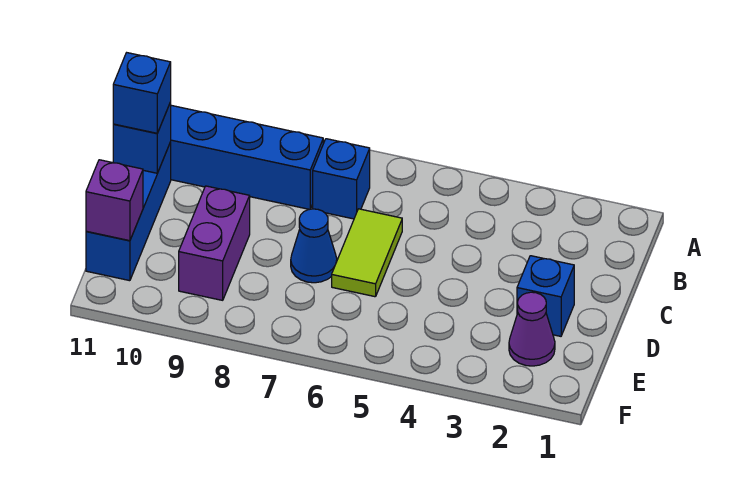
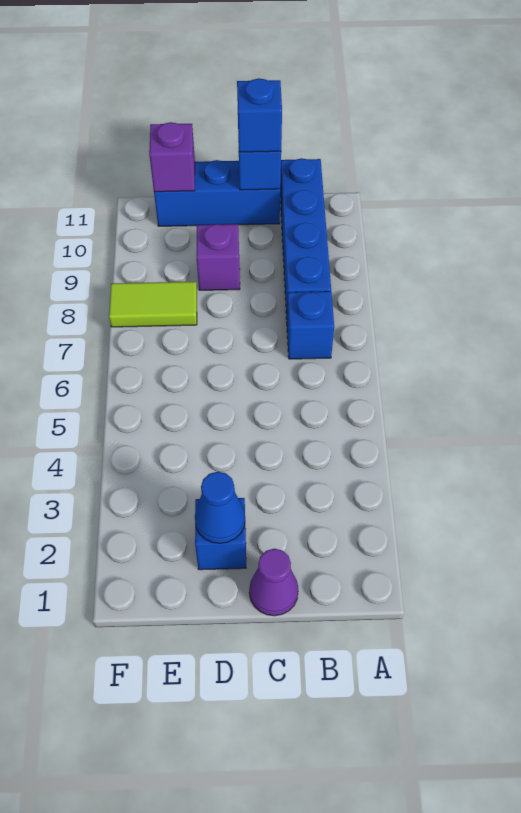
lime 1x2 tile [332,209,402,297] -> lime 1x2 tile moved to [109,282,197,327]
blue 1x1 cone [291,209,337,283] -> blue 1x1 cone moved to [195,472,245,543]
purple 1x2 brick [179,186,250,300] -> purple 1x1 brick [197,224,240,290]
purple 1x1 cone [509,292,555,366] -> purple 1x1 cone moved to [249,549,298,616]

